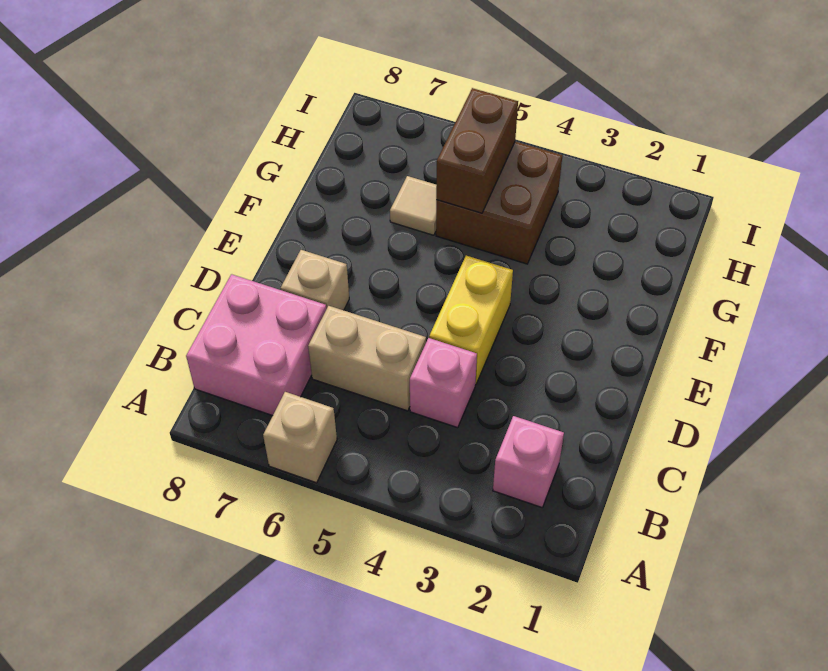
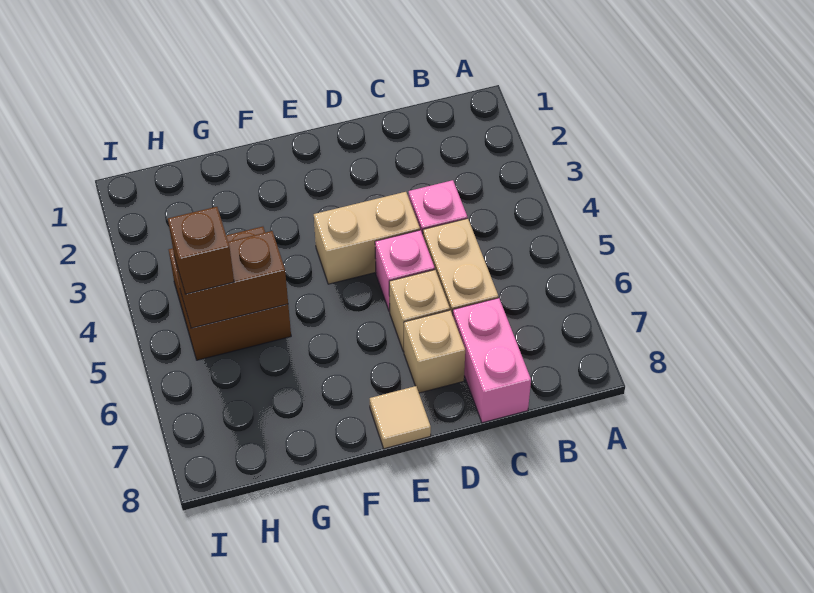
tan 1x1 brick [263,392,337,483] -> tan 1x1 brick moved to [389,270,450,352]
pink 1x1 brick [493,416,564,507] -> pink 1x1 brick moved to [375,230,435,312]
pink 2x2 brick [186,274,326,416] -> pink 1x2 brick [453,298,531,423]
yellow 1x2 brick [429,256,513,385] -> tan 1x2 brick [314,192,420,284]
tan 1x1 tile [390,176,437,235] -> tan 1x1 tile moved to [370,386,431,449]
none -> brown 1x1 brick [168,207,234,294]

